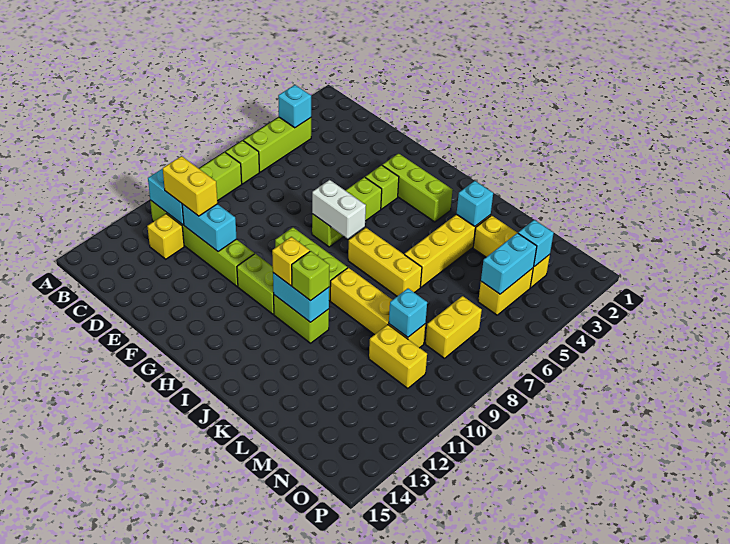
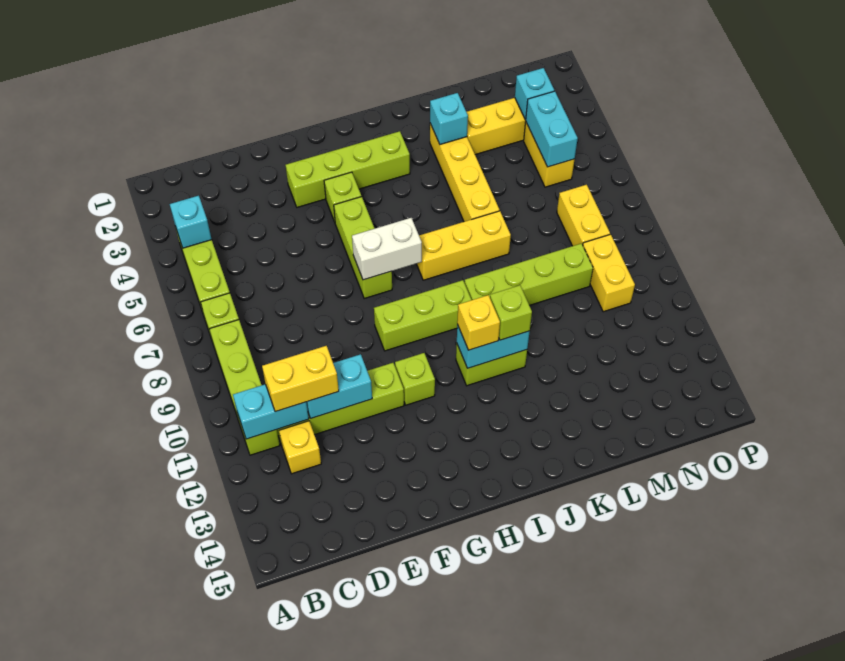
lime 1x3 brick [382,154,452,222] -> lime 1x4 brick [286,131,410,207]
lime 1x2 brick [237,254,274,314] -> lime 1x1 brick [395,353,435,405]
yellow 1x4 brick [330,268,425,348] -> lime 1x4 brick [464,243,593,305]
cyan 1x1 brick [389,289,427,338] -> none
yellow 1x2 brick [369,325,427,388] -> yellow 1x2 brick turned to [583,234,635,312]

